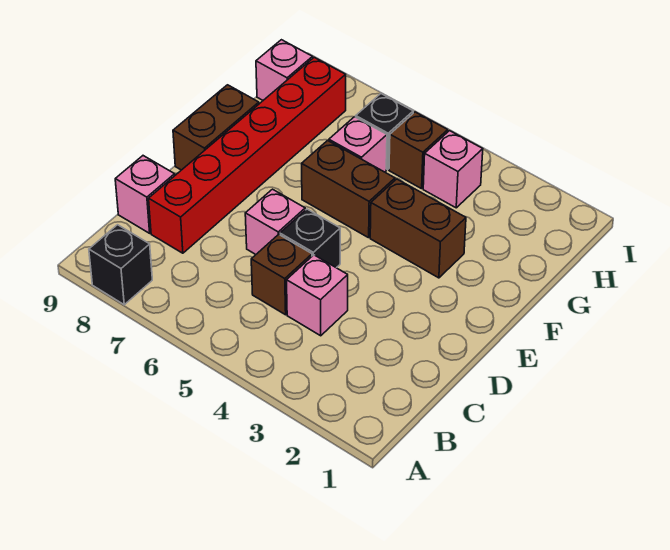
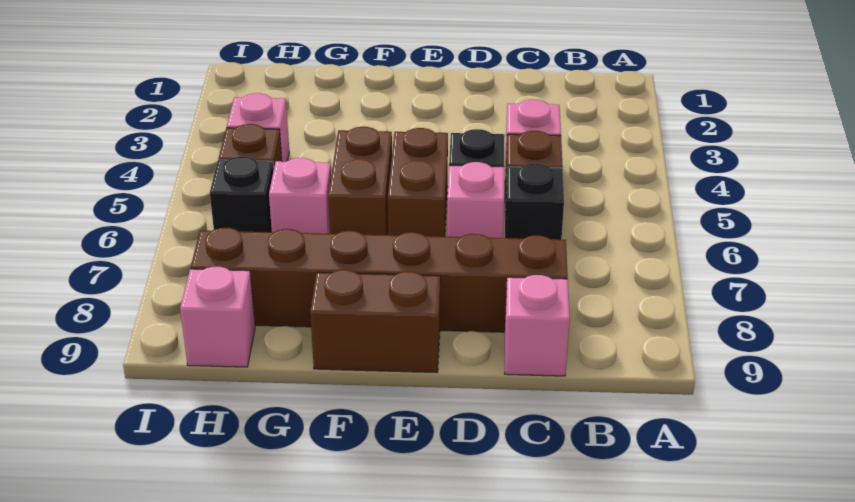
black 1x1 brick [89,225,152,305] -> black 1x1 brick moved to [505,163,564,240]
red 1x6 brick [149,57,346,253] -> brown 1x6 brick [191,228,568,332]
brown 1x2 brick [370,179,466,278] -> brown 1x2 brick moved to [388,128,448,237]

